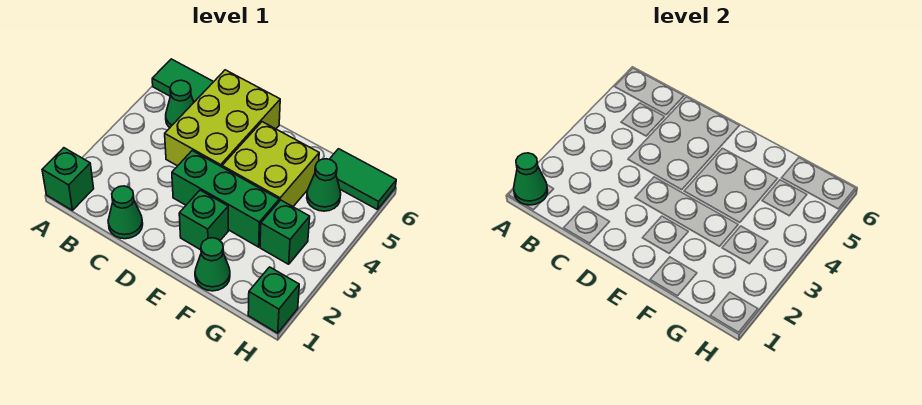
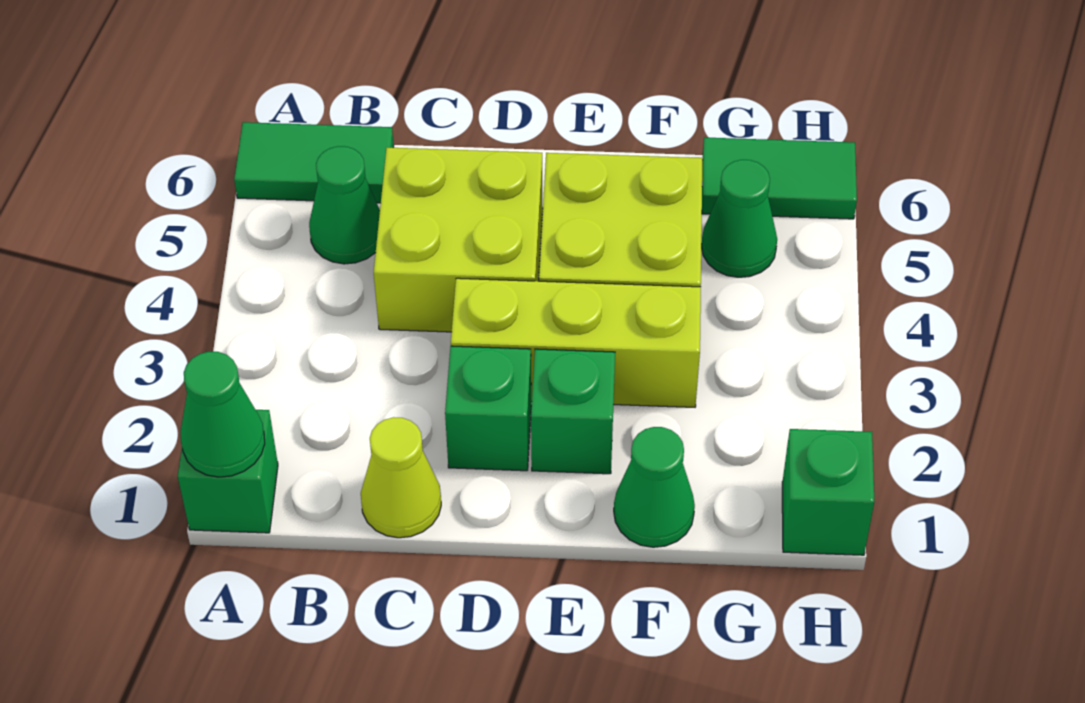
green 1x1 cone [108,186,143,239] -> lime 1x1 cone [361,417,441,538]
lime 2x3 brick [165,70,280,167] -> lime 2x2 brick [374,147,543,332]
green 1x3 brick [172,151,279,247] -> lime 1x3 brick [451,278,701,407]
green 1x1 brick [260,200,310,264] -> green 1x1 brick moved to [445,346,531,471]

